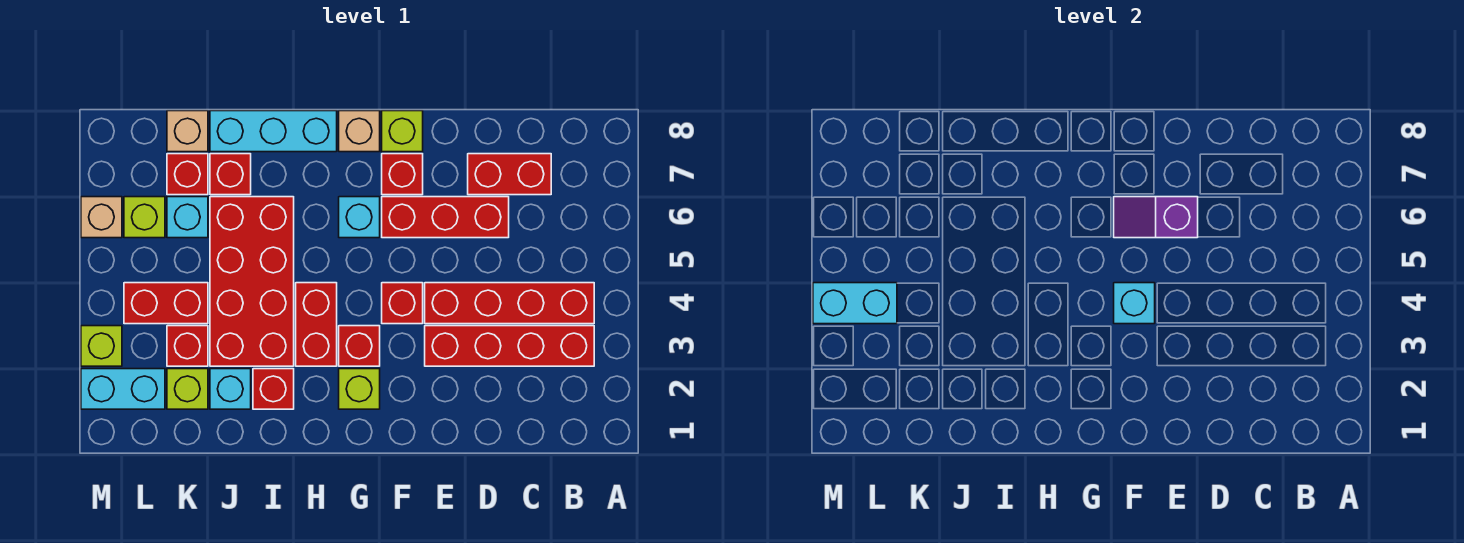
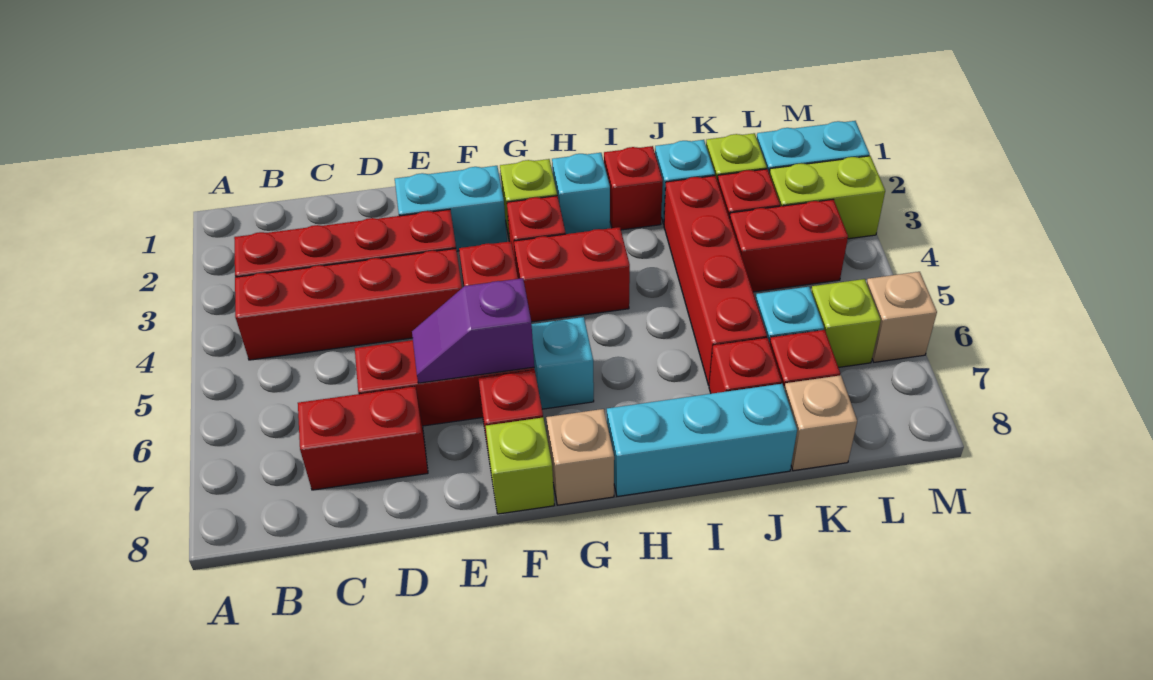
purple 1x2 slope [1114,197,1198,238] -> purple 1x2 slope turned to [412,278,534,383]
cyan 1x1 brick [1114,283,1155,324] -> cyan 1x1 brick moved to [552,153,610,234]
red 1x2 brick [296,283,337,366] -> red 1x2 brick turned to [514,227,630,322]
red 2x4 brick [210,197,294,366] -> red 1x4 brick [664,176,767,385]
cyan 1x2 brick [813,283,897,324] -> cyan 1x2 brick moved to [395,166,507,251]
lime 1x1 brick [81,326,122,366] -> lime 1x2 brick [769,156,885,239]

